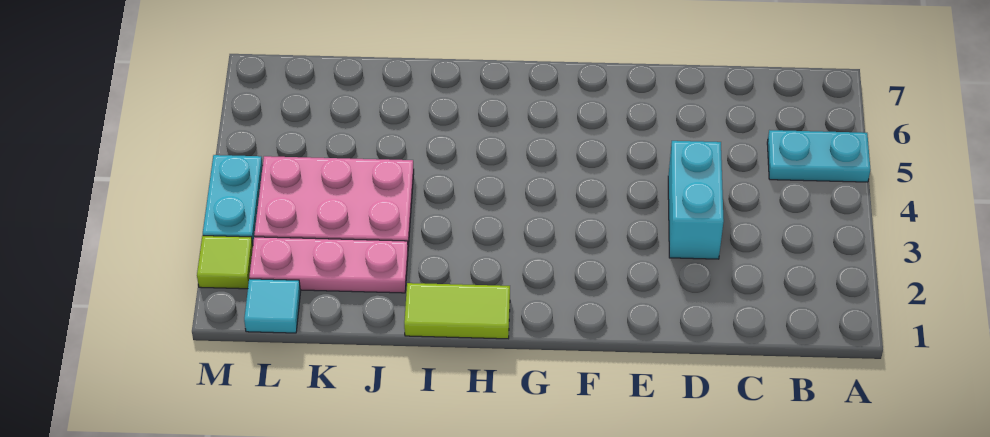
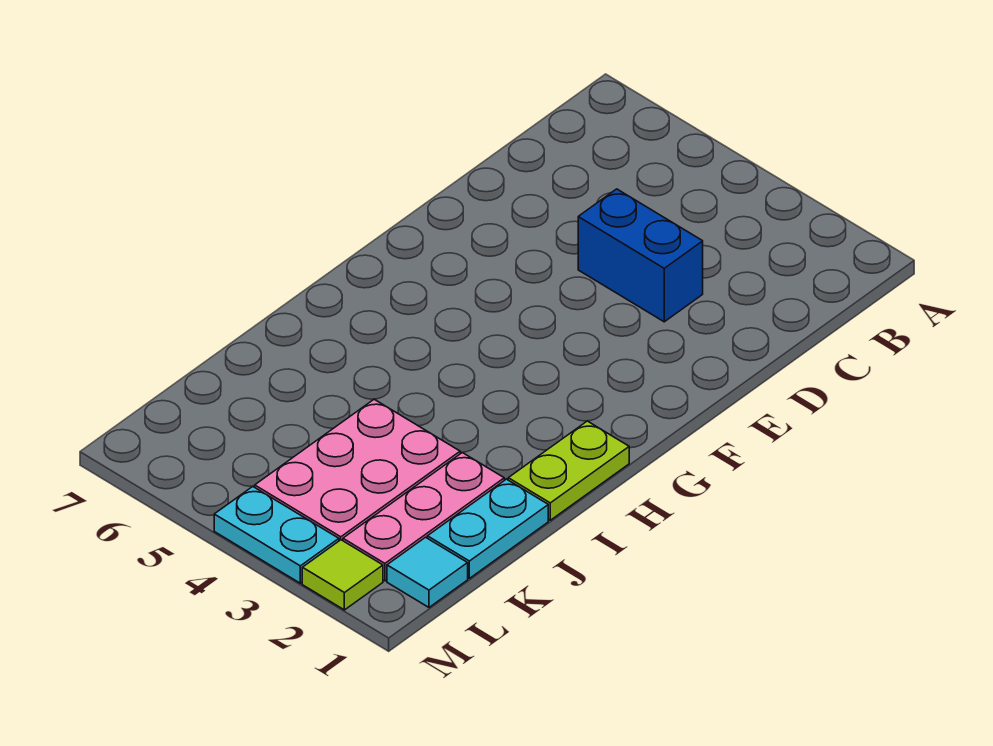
cyan 1x2 plate [767,130,871,182] -> cyan 1x2 plate moved to [427,479,548,578]
cyan 1x2 brick [668,141,724,259] -> blue 1x2 brick [578,189,703,322]
lime 1x2 tile [404,283,510,339] -> lime 1x2 plate [508,421,629,520]

